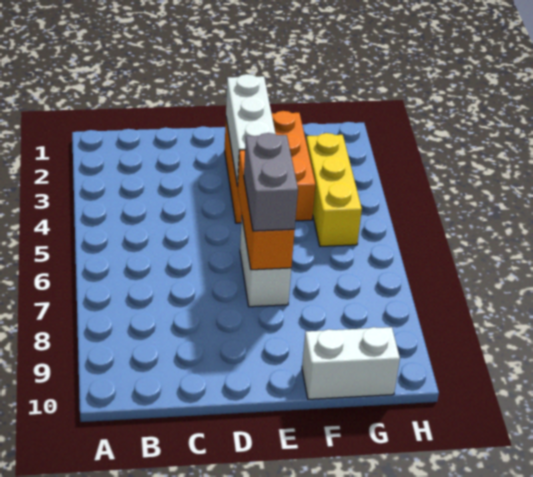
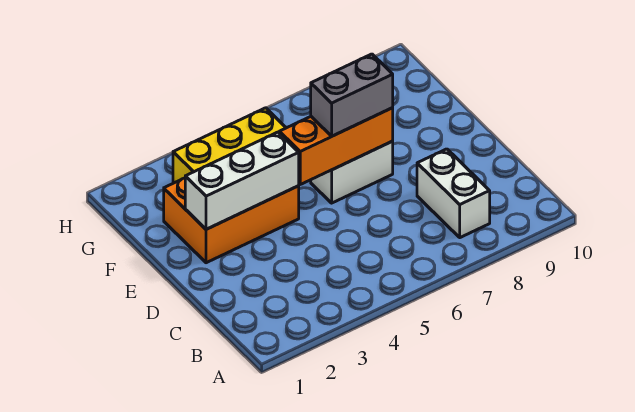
white 1x2 brick [302,327,400,399] -> white 1x2 brick moved to [417,149,490,238]

